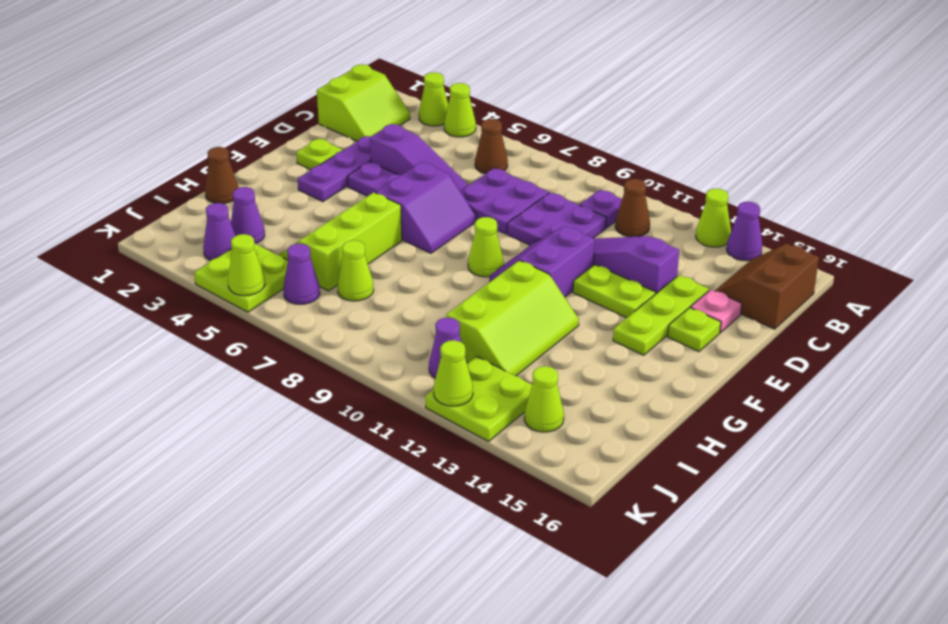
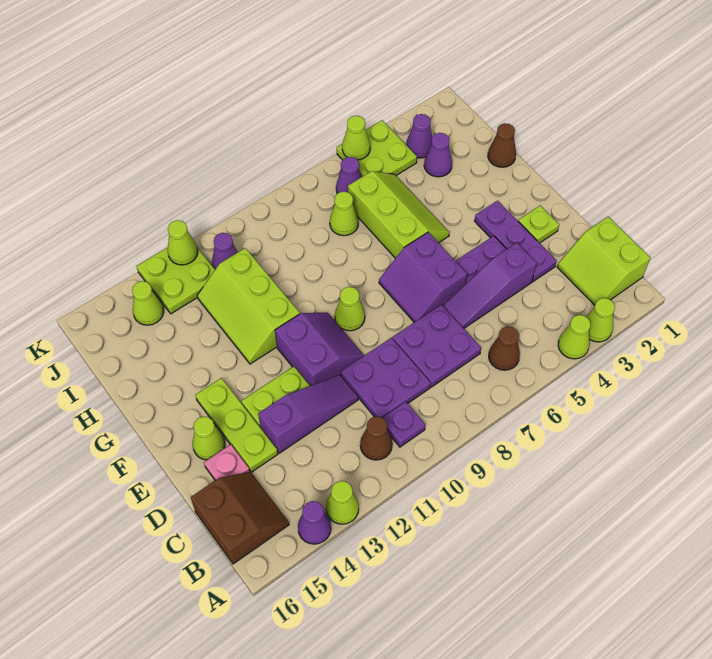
lime 1x1 plate [668,308,721,352] -> lime 1x1 cone [192,416,225,460]

